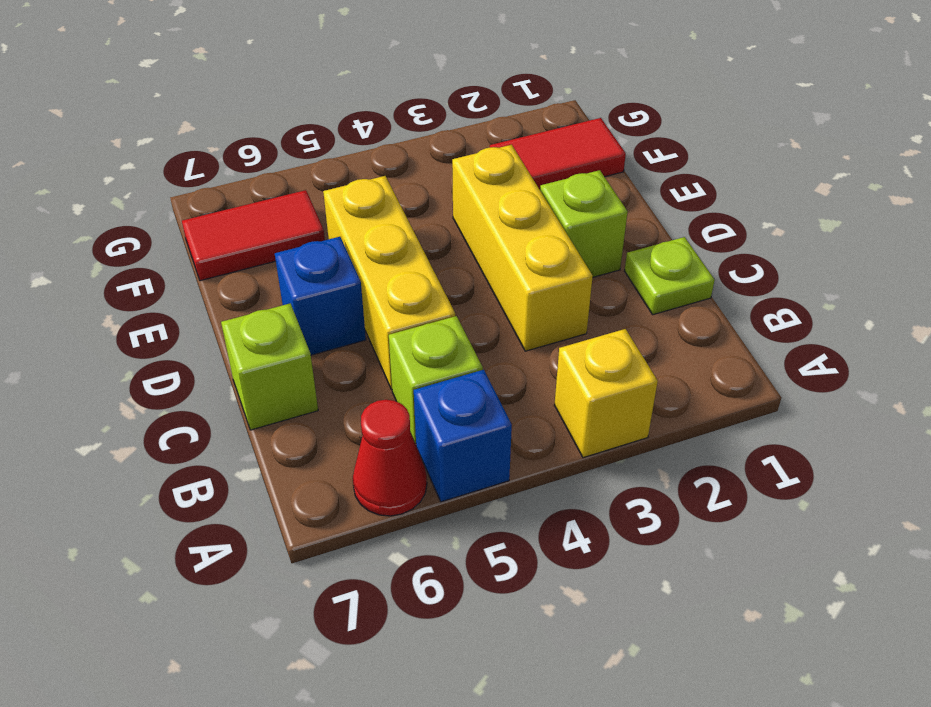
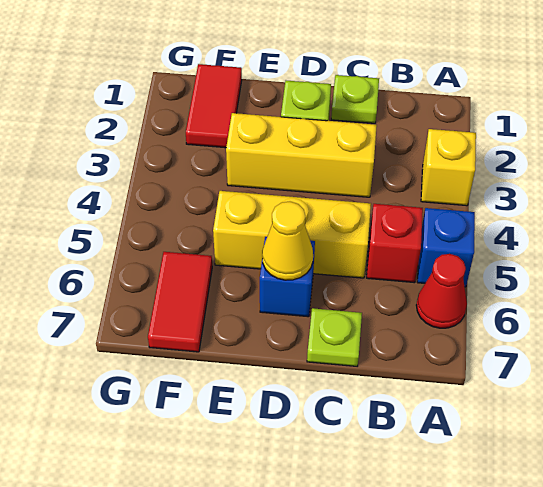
lime 1x1 brick [389,316,483,444] -> red 1x1 brick [367,204,423,283]
lime 1x1 brick [221,303,318,430] -> lime 1x1 plate [307,308,362,366]
none -> yellow 1x1 cone [262,202,313,280]

